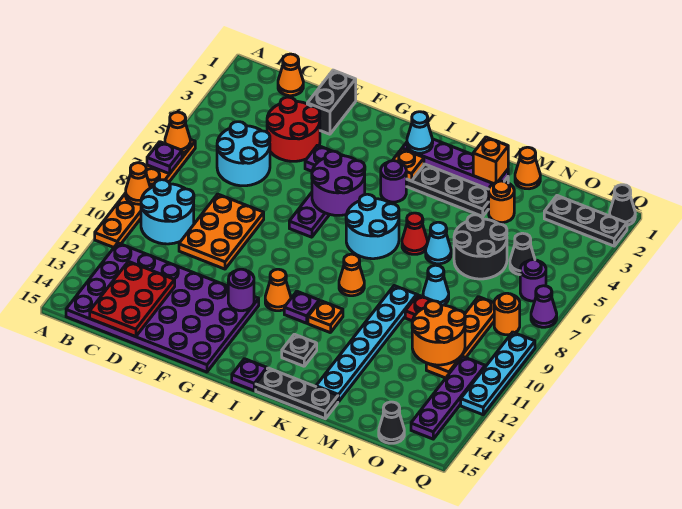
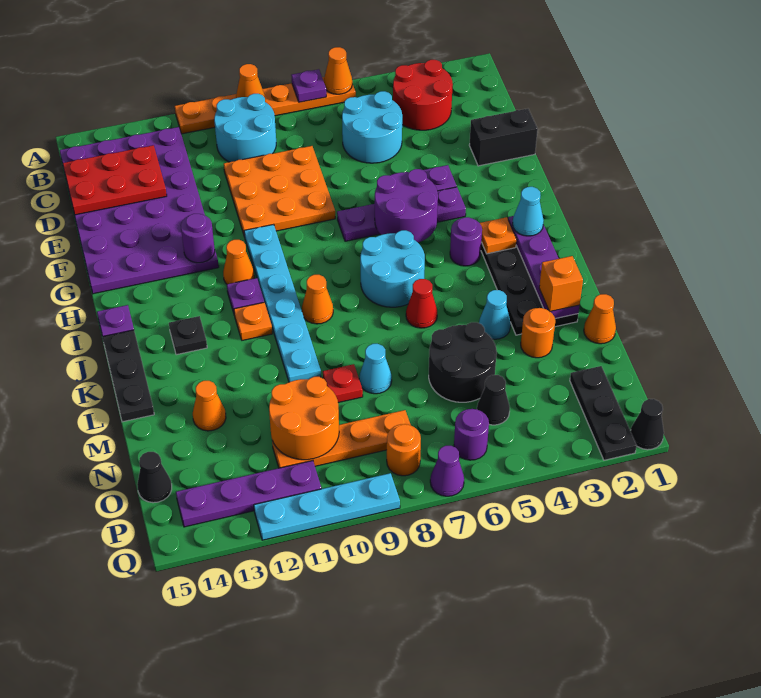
orange 1x1 cone [278,54,303,96] -> orange 1x1 cone moved to [193,381,226,431]
red 2x2 round brick [267,97,320,161] -> red 2x2 round brick moved to [393,60,453,130]
orange 2x3 plate [179,194,264,269] -> orange 3x3 plate [224,146,335,237]
cyan 1x1 cone [426,222,451,264] -> cyan 1x1 cone moved to [479,290,511,339]
cyan 1x6 plate [316,286,417,402] -> cyan 1x6 plate turned to [244,224,321,382]

